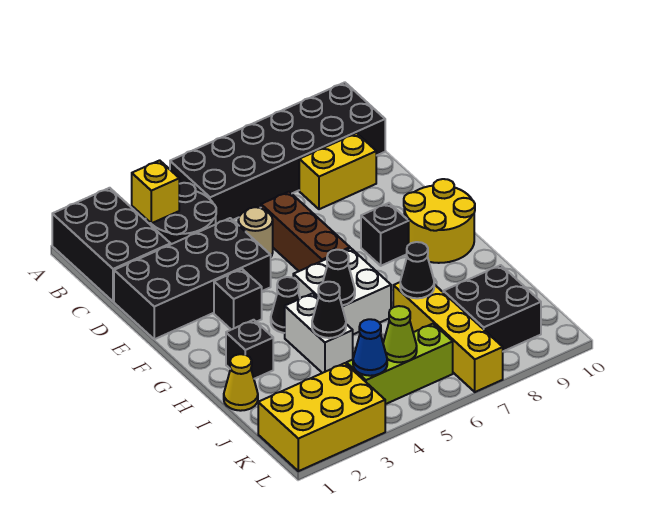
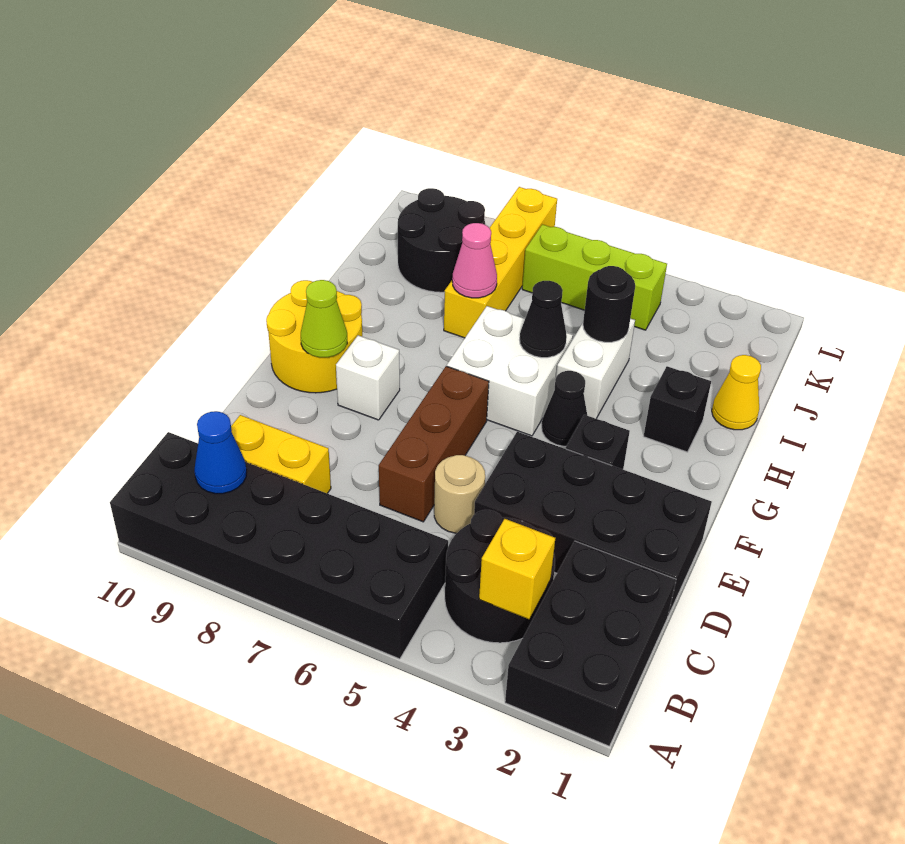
black 1x1 brick [361,203,409,266] -> white 1x1 brick [336,335,400,420]
black 1x1 cone [312,282,346,338] -> black 1x1 round brick [583,266,635,342]
black 1x1 cone [400,242,434,298] -> pink 1x1 cone [452,223,497,298]
black 2x2 brick [443,265,541,351] -> black 2x2 round brick [398,188,485,292]
yellow 2x3 brick [258,363,385,471] -> none
blue 1x1 cone [353,319,387,376] -> blue 1x1 cone moved to [194,411,247,494]
lime 1x1 cone [383,306,417,362] -> lime 1x1 cone moved to [301,280,347,357]

